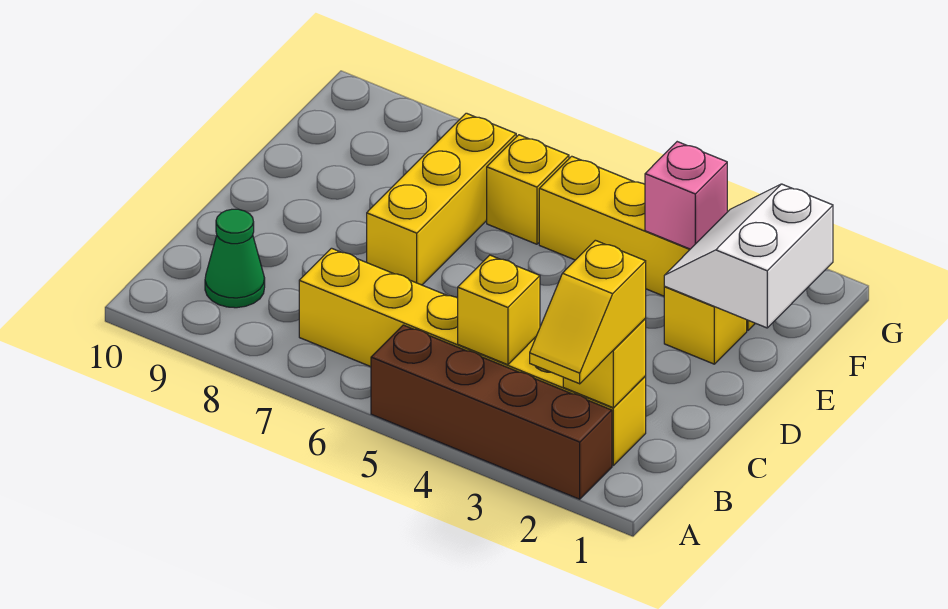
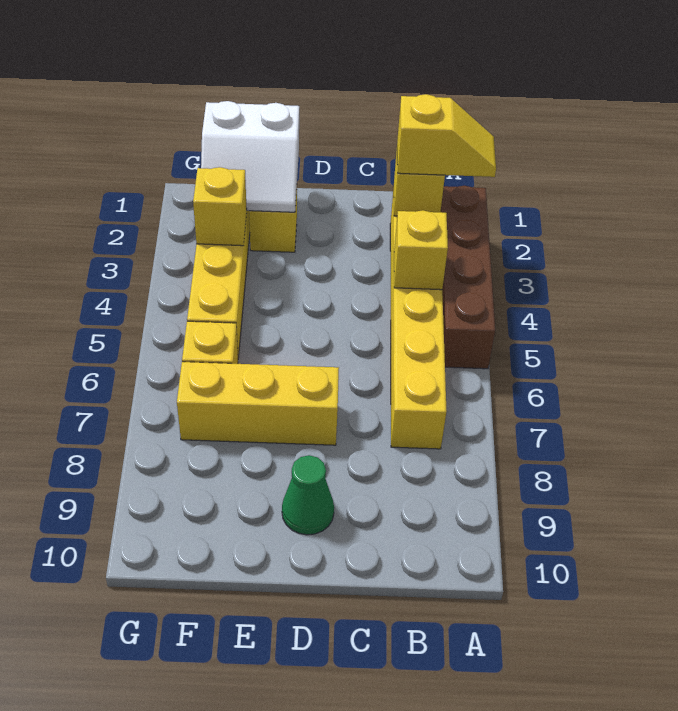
green 1x1 cone [205,209,265,308] -> green 1x1 cone moved to [282,455,334,535]
pink 1x1 brick [645,142,727,249] -> yellow 1x1 brick [193,167,247,246]

